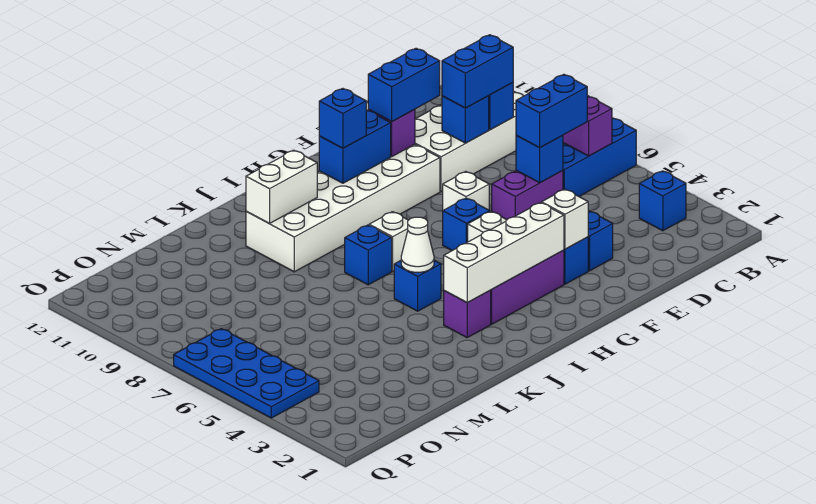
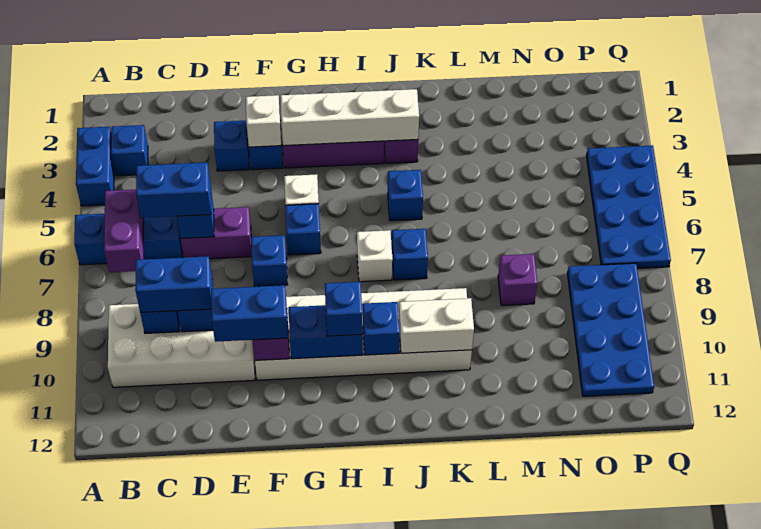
none -> blue 1x2 brick [76,127,114,206]
white 1x1 brick [443,172,489,210] -> blue 1x1 brick [251,235,288,287]
none -> blue 1x1 brick [362,302,400,355]
white 1x1 cone [401,217,434,272] -> none
none -> purple 1x1 brick [498,254,537,305]
none -> blue 2x4 plate [567,263,654,396]

